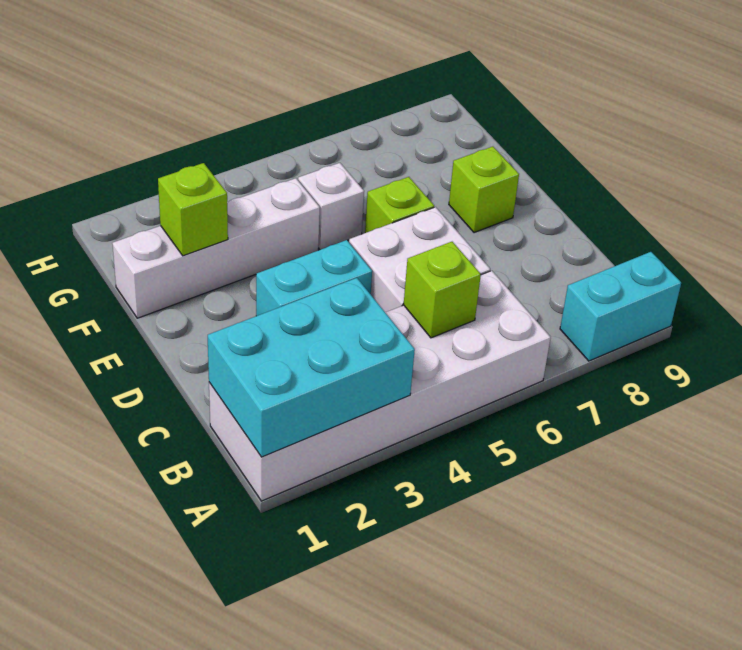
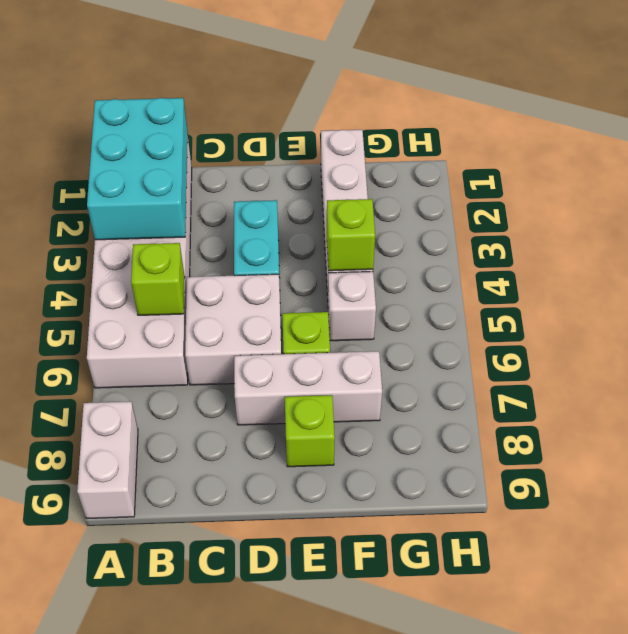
cyan 1x2 brick [560,252,681,361] -> white 1x2 brick [77,402,138,519]
none -> white 1x3 brick [234,351,382,425]
lime 1x1 brick [158,163,228,256] -> lime 1x1 brick moved to [327,199,375,271]

